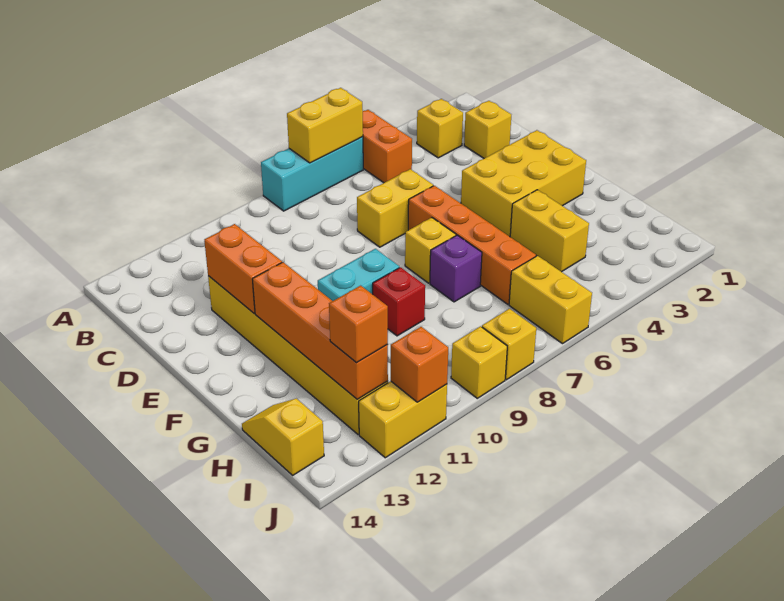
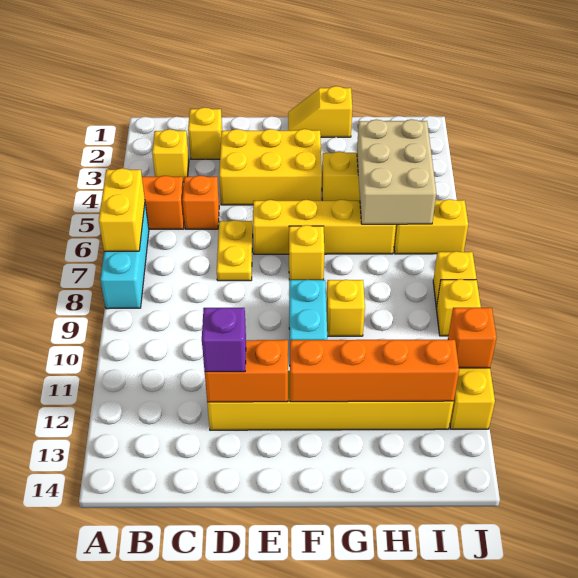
yellow 1x2 brick [357,169,433,247] -> yellow 1x2 plate [217,220,253,281]
yellow 2x3 brick [461,130,586,237] -> yellow 2x3 brick turned to [219,129,322,205]
orange 1x4 brick [408,186,536,304] -> yellow 1x4 brick [253,200,396,254]
purple 1x1 brick [430,235,482,302] -> purple 1x1 brick moved to [202,308,246,372]
red 1x1 brick [373,267,425,336] -> yellow 1x1 brick [326,280,365,336]
none -> tan 2x3 brick [357,119,436,224]
yellow 1x2 slope [242,399,324,475] -> yellow 1x2 slope moved to [288,86,352,137]
orange 1x1 brick [329,286,388,363] -> orange 1x1 brick moved to [182,175,219,229]

